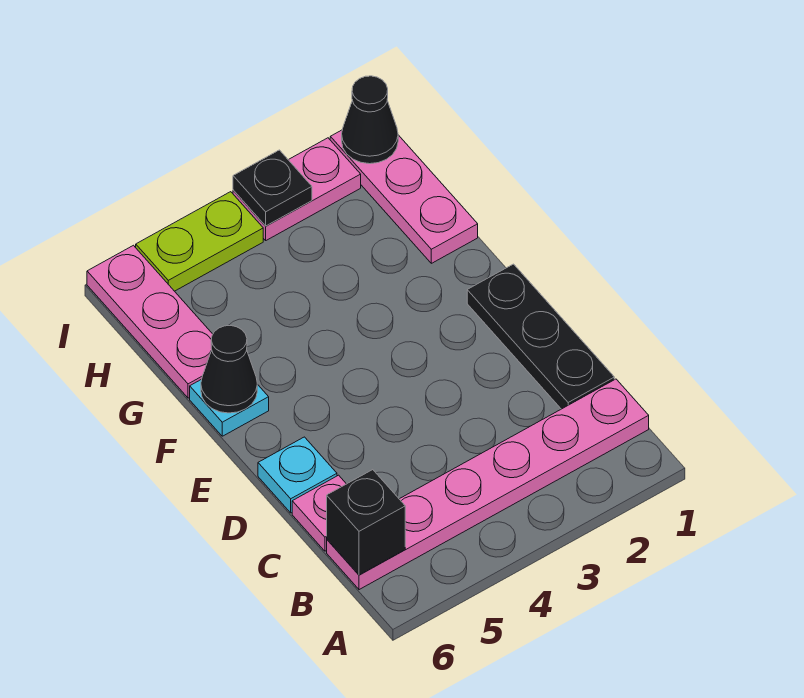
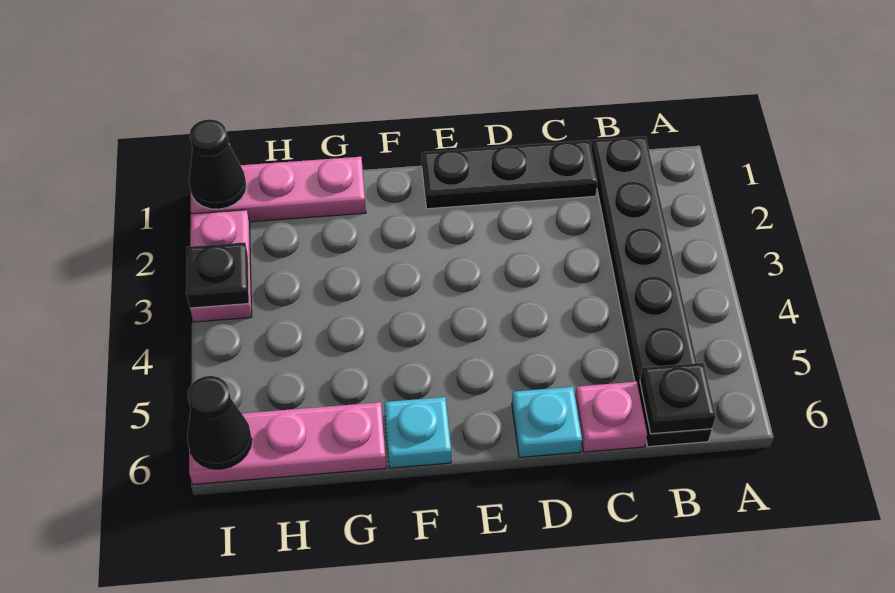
pink 1x6 plate [327,379,649,590] -> black 1x6 plate [591,136,712,447]
black 1x1 brick [327,470,405,575] -> black 1x1 plate [640,363,716,434]
black 1x1 cone [201,326,257,413] -> black 1x1 cone moved to [187,376,252,469]
lime 1x2 plate [136,192,263,291] -> none

